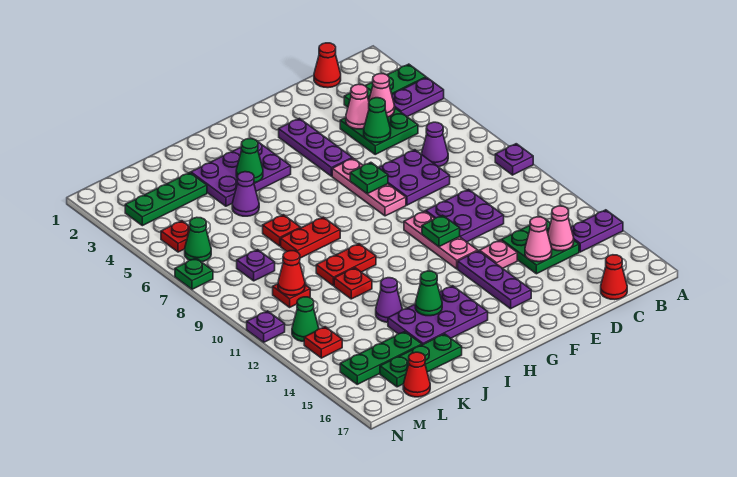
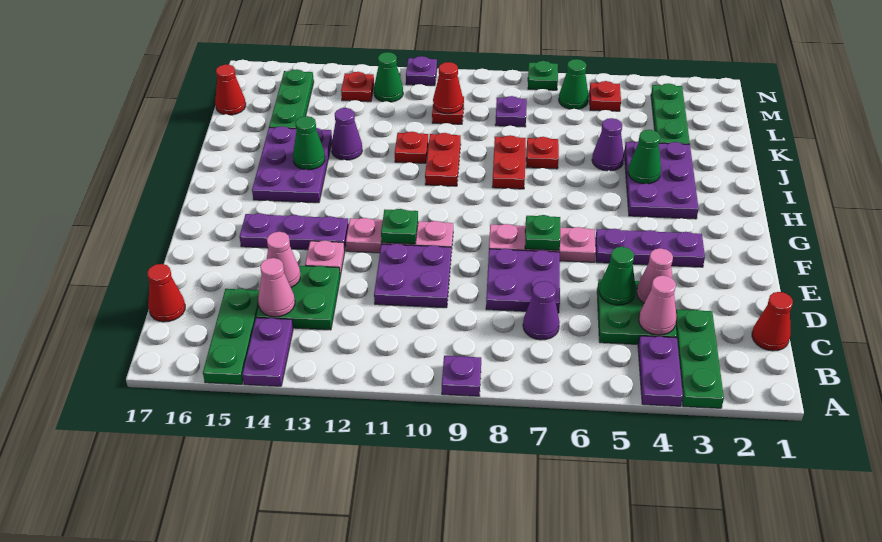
green 1x3 plate [380,334,462,387] -> green 1x3 plate moved to [203,289,259,384]

